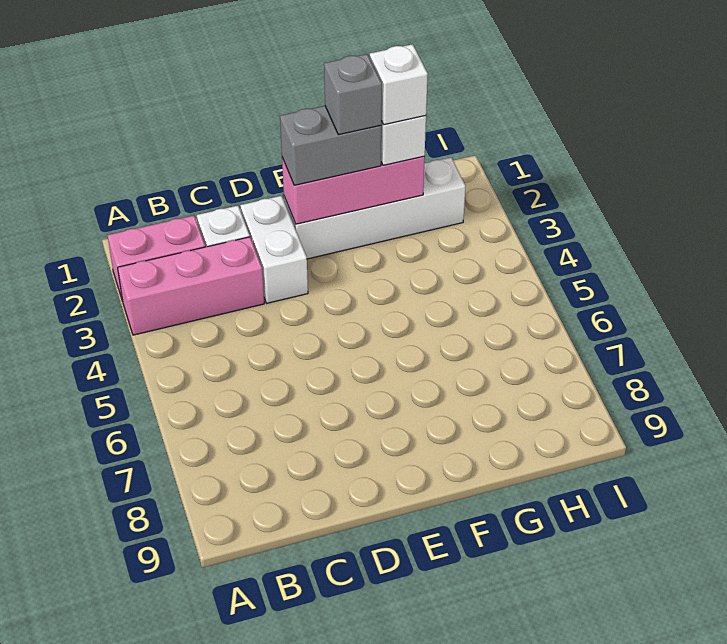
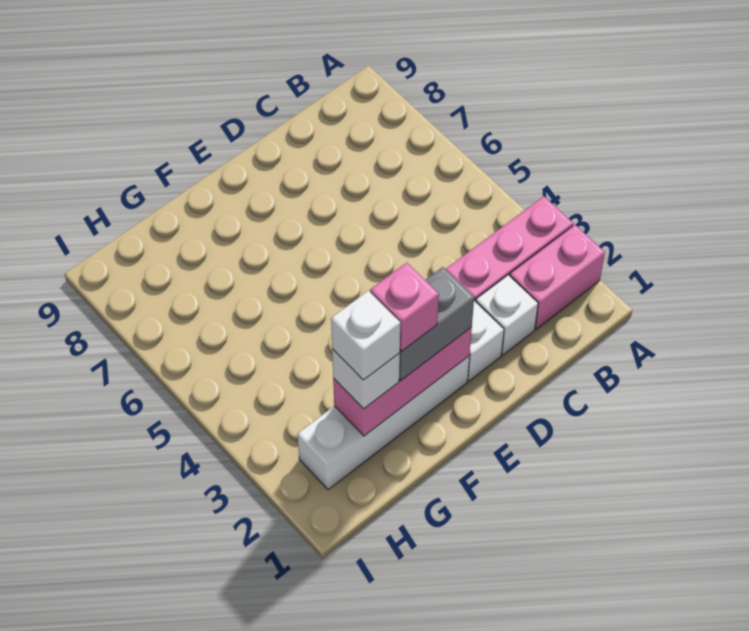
grey 1x1 brick [324,54,382,135] -> pink 1x1 brick [370,263,439,351]

